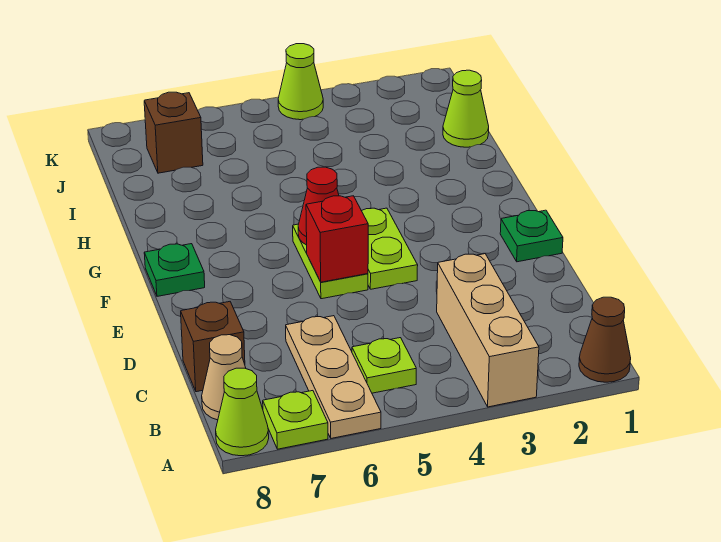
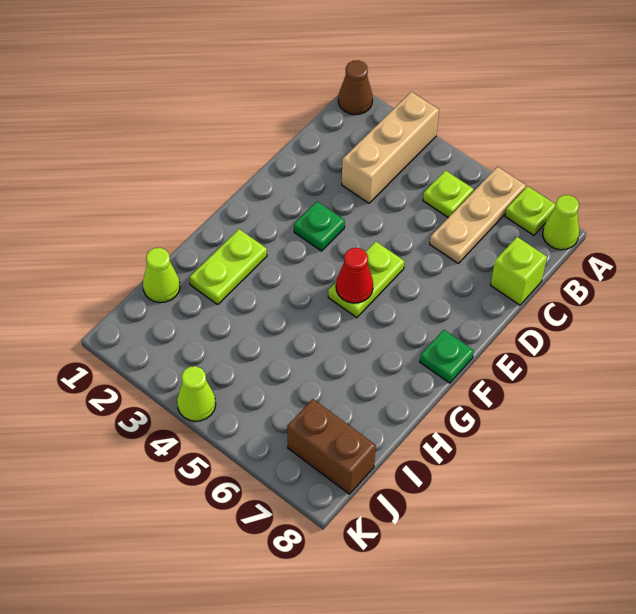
tan 1x1 cone [202,335,246,420] -> none
brown 1x1 brick [181,302,245,392] -> lime 1x1 brick [491,237,547,305]
green 1x1 plate [500,210,563,262] -> green 1x1 plate moved to [294,202,345,251]
lime 1x2 plate [362,208,418,289] -> lime 1x2 plate moved to [189,229,267,305]
red 1x1 brick [306,196,368,282] -> none
brown 1x1 brick [144,92,203,173] -> brown 1x2 brick [287,399,376,494]

